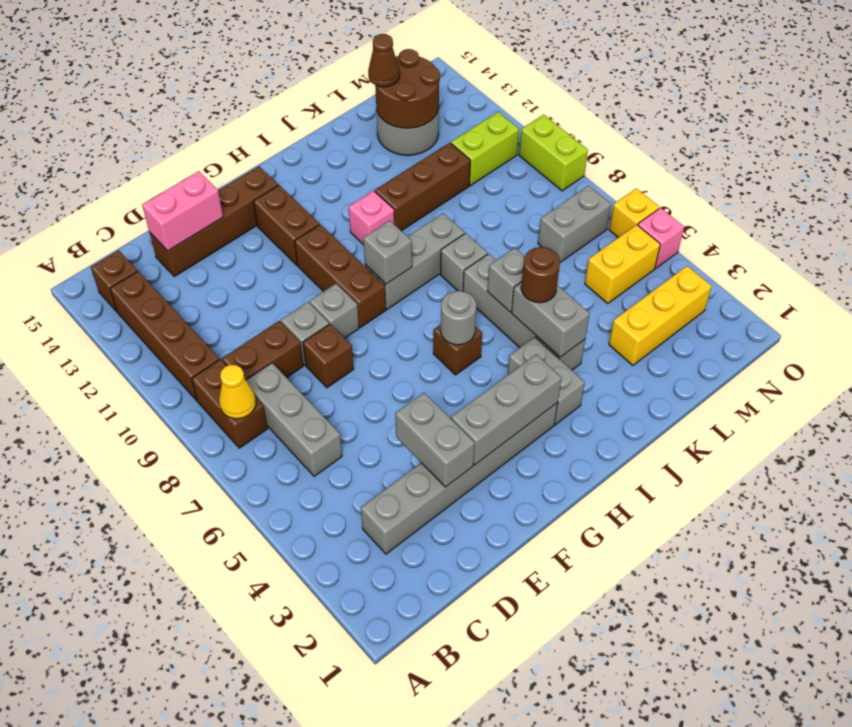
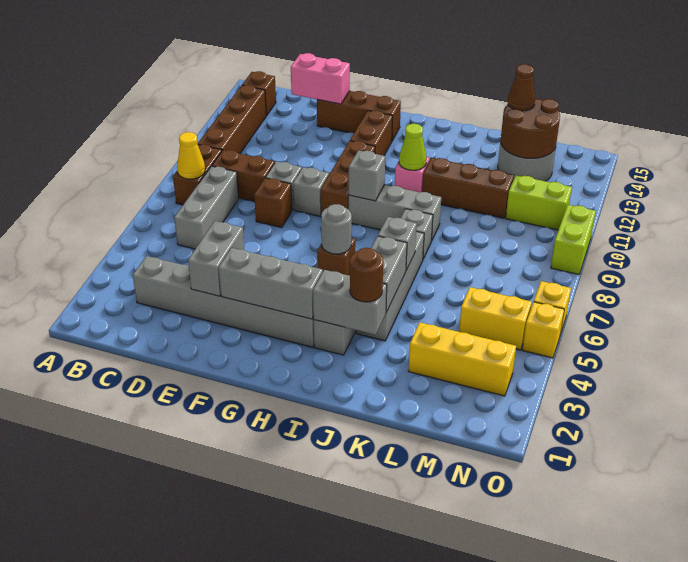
brown 1x4 brick [149,166,278,277] -> brown 1x3 brick [317,91,401,141]
none -> lime 1x1 cone [399,124,427,170]
brown 1x1 round brick [521,247,560,303] -> brown 1x1 round brick moved to [350,248,383,302]
grey 1x2 brick [538,186,611,262] -> grey 1x2 brick moved to [313,270,387,335]
pink 1x1 brick [638,208,684,268] -> yellow 1x1 brick [522,302,564,358]

